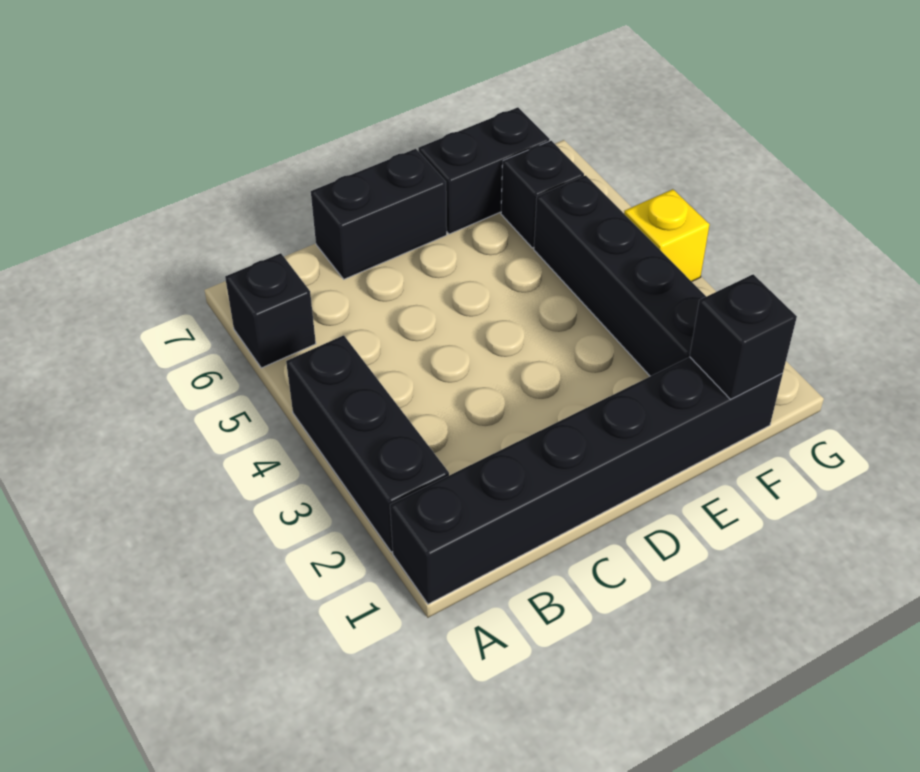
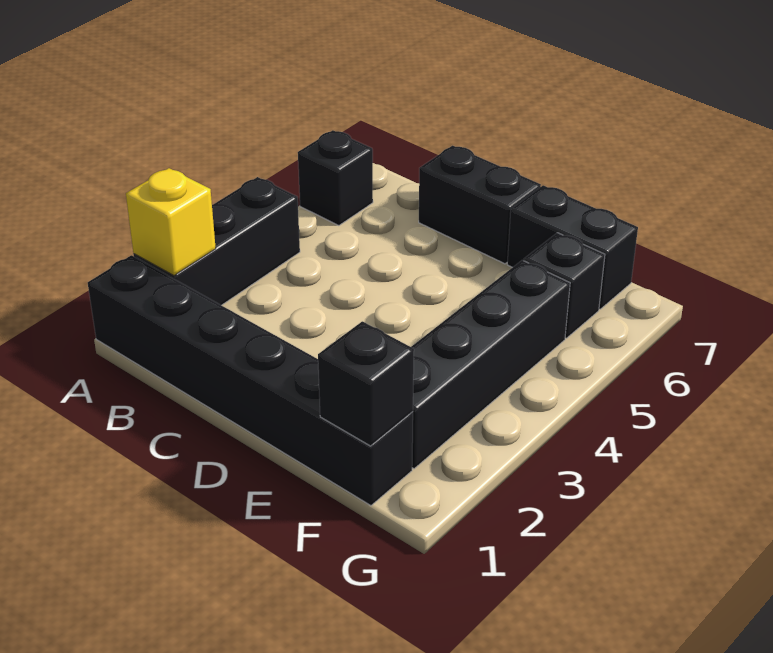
yellow 1x1 brick [624,189,710,282] -> yellow 1x1 brick moved to [126,168,216,276]

